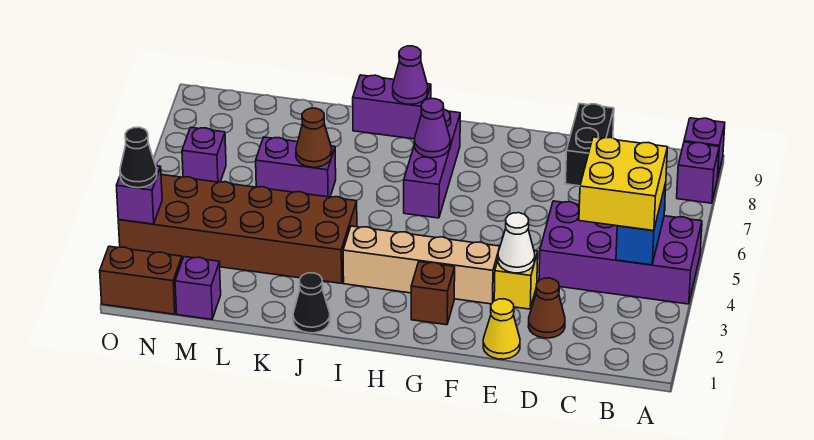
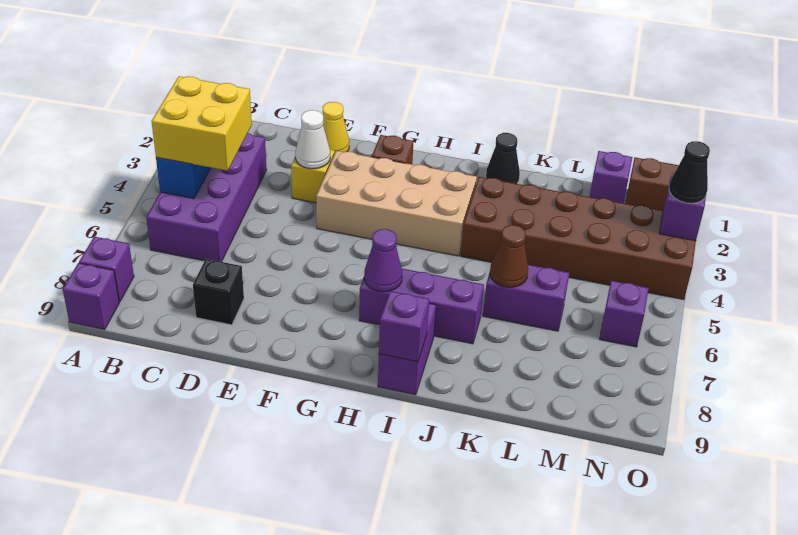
purple 2x4 brick [539,201,702,304] -> purple 2x4 brick turned to [146,133,267,261]
brown 1x1 cone [528,278,565,338] -> none
black 1x2 brick [565,104,614,186] -> black 1x1 brick [193,259,244,325]
tan 1x4 brick [343,226,500,304] -> tan 2x4 brick [316,151,477,256]
purple 1x3 brick [404,110,460,218] -> purple 1x3 brick turned to [359,269,484,344]
purple 1x2 brick [353,75,431,139] -> purple 1x2 brick turned to [378,303,436,395]
purple 1x1 cone [393,46,428,104] -> purple 1x1 brick [379,291,429,362]

